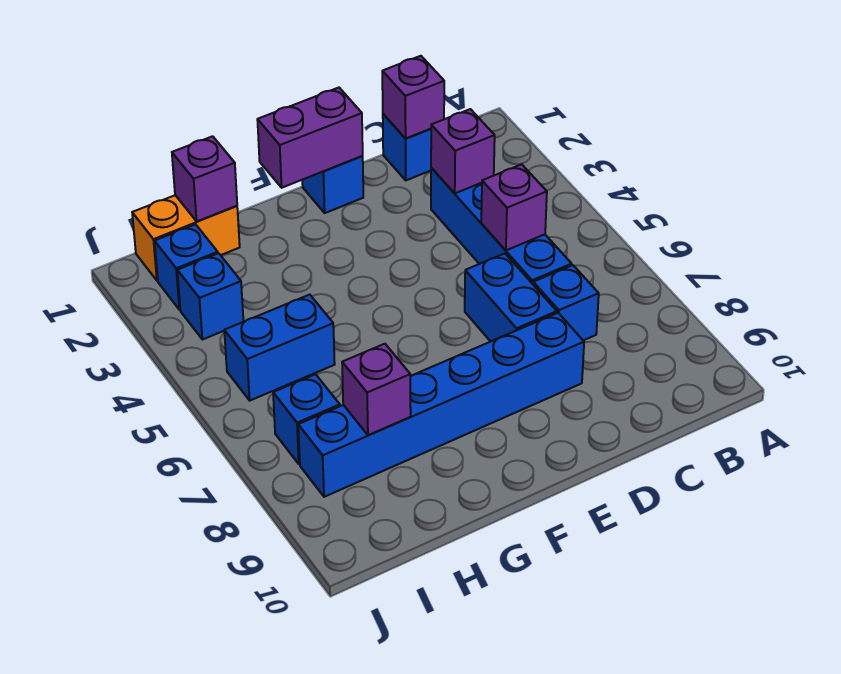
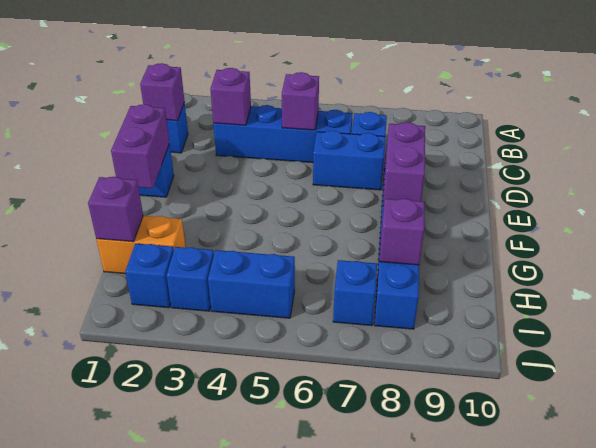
none -> purple 1x2 brick [383,122,425,206]
orange 1x2 brick [132,195,240,281] -> orange 1x2 brick turned to [96,216,186,274]
blue 1x2 brick [224,295,335,400] -> blue 1x2 brick turned to [208,250,295,318]

